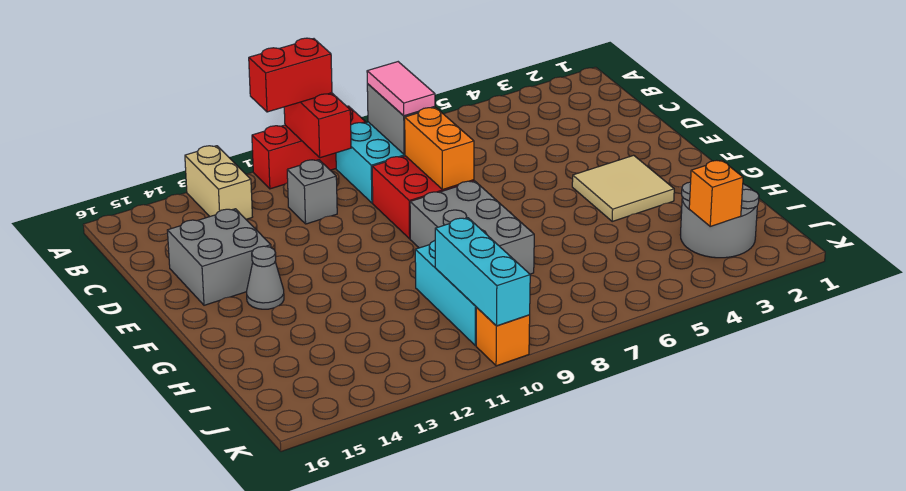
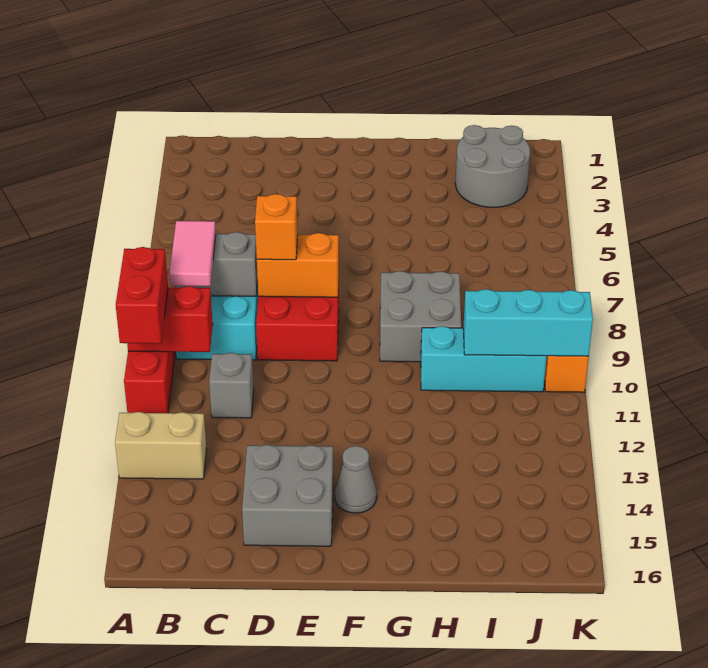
pink 1x2 tile [367,62,435,116] -> pink 1x2 tile turned to [169,221,216,286]
tan 2x2 tile [572,155,674,222] -> none
grey 2x3 brick [410,181,534,274] -> grey 2x2 brick [380,271,461,362]
orange 1x1 brick [689,160,743,226] -> orange 1x1 brick moved to [255,194,298,260]

